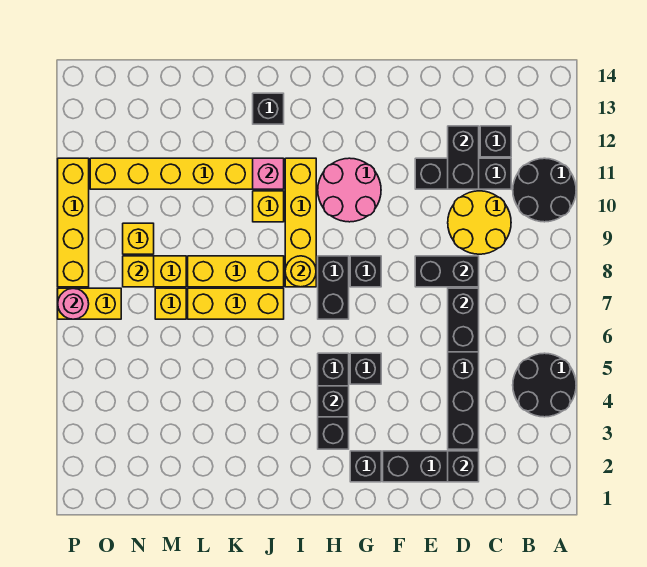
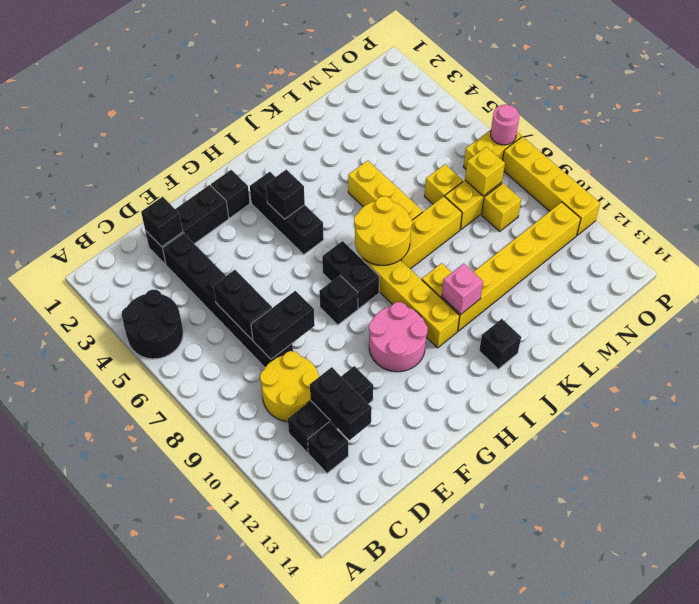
black 2x2 round brick [513,158,576,222] -> none
black 1x1 brick [350,353,381,384] -> none
yellow 1x1 round brick [285,256,316,287] -> yellow 2x2 round brick [354,196,412,265]
yellow 1x3 brick [188,288,284,319] -> yellow 1x3 brick turned to [348,160,423,220]

